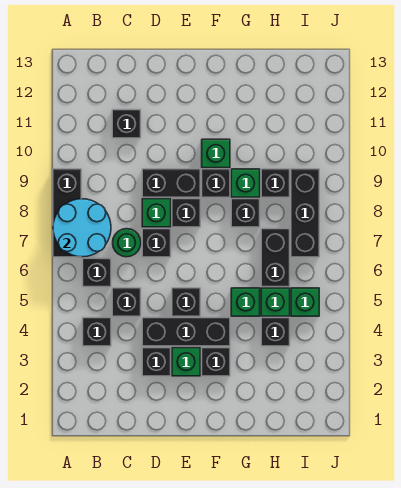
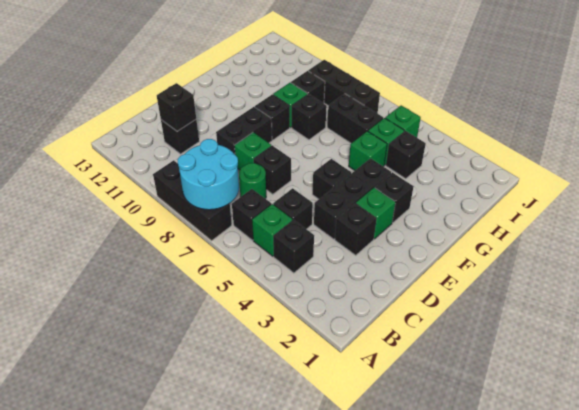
black 1x1 brick [172,199,200,227] -> black 1x1 brick moved to [157,83,196,131]
green 1x1 brick [202,139,230,168] -> green 1x1 brick moved to [252,204,292,256]

